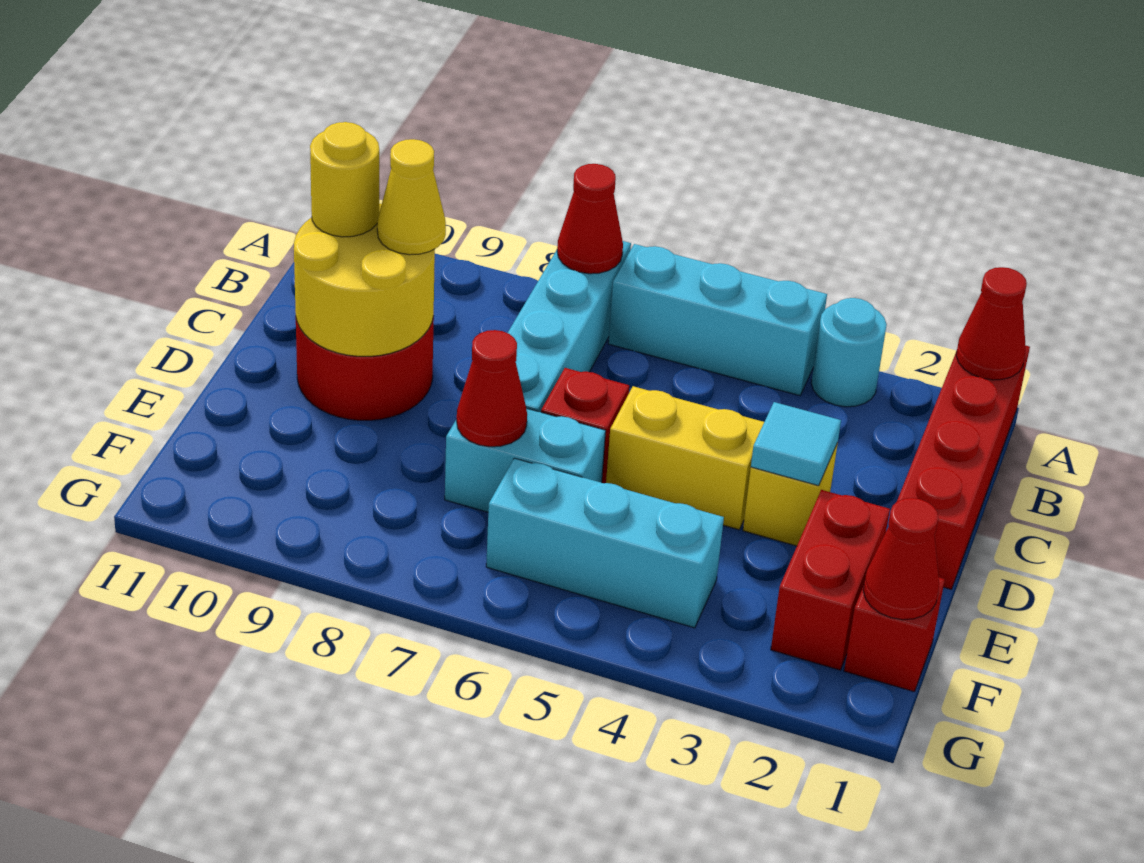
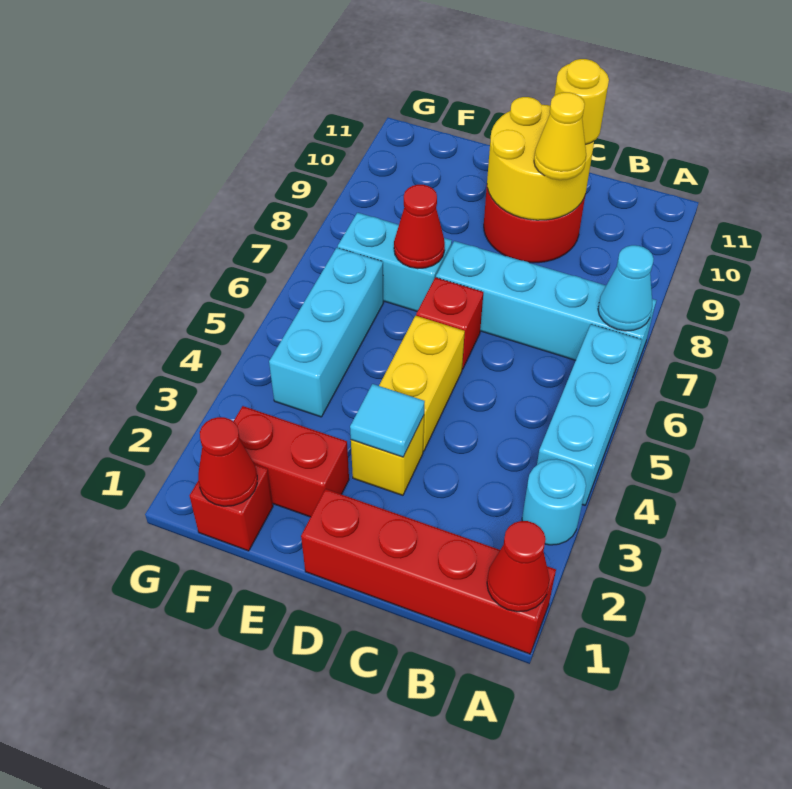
red 1x1 cone [557,164,623,274] -> cyan 1x1 cone [598,245,654,331]
cyan 1x2 brick [445,408,606,512] -> cyan 1x2 brick turned to [338,213,452,311]

